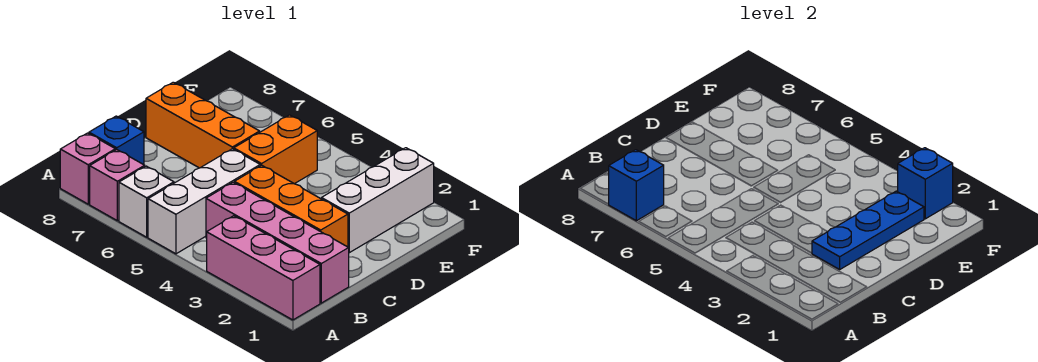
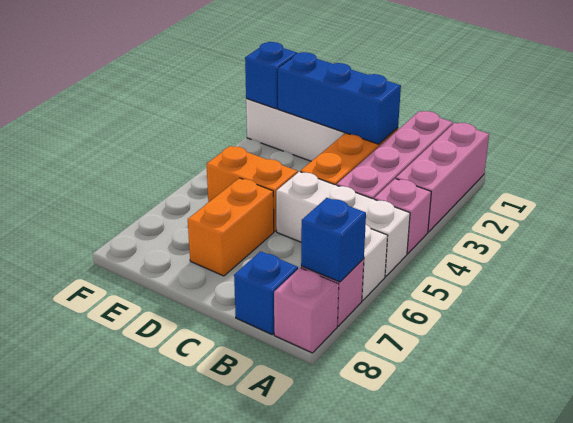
none -> pink 1x1 brick [374,179,431,254]
blue 1x3 plate [812,191,924,269] -> blue 1x3 brick [278,52,401,144]
orange 1x3 brick [146,82,260,168] -> orange 1x2 brick [188,178,274,276]

